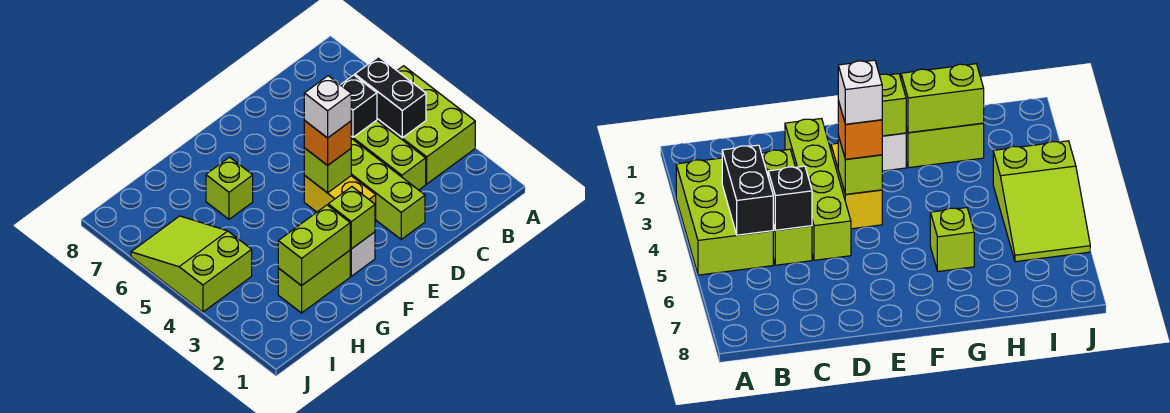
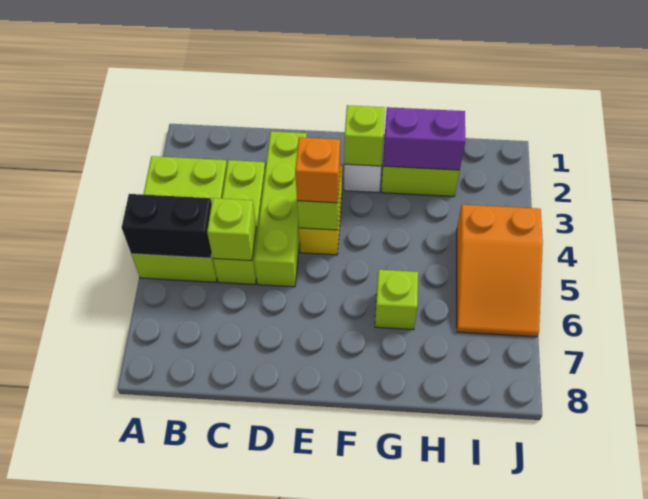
black 1x2 brick [355,57,426,138] -> black 1x2 brick turned to [122,194,212,258]
black 1x1 brick [341,75,377,137] -> lime 1x1 brick [207,198,256,261]
white 1x1 brick [304,76,351,138] -> none
lime 1x2 brick [278,205,350,286] -> purple 1x2 brick [383,107,465,170]
lime 2x3 slope [131,216,252,312] -> orange 2x3 slope [457,205,543,337]

